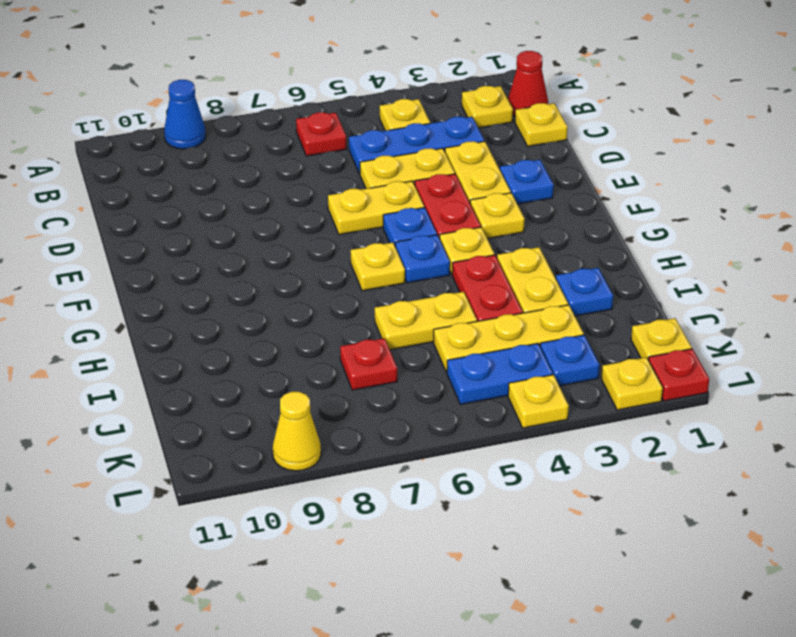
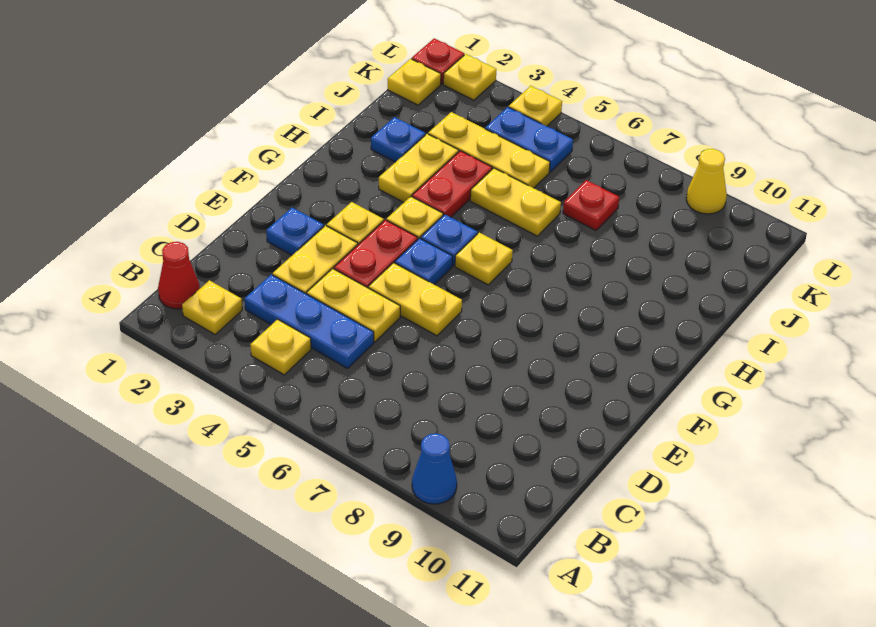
red 1x1 plate [296,112,347,156] -> none
yellow 1x1 plate [515,103,568,146] -> none
blue 1x1 plate [540,335,600,386] -> none

